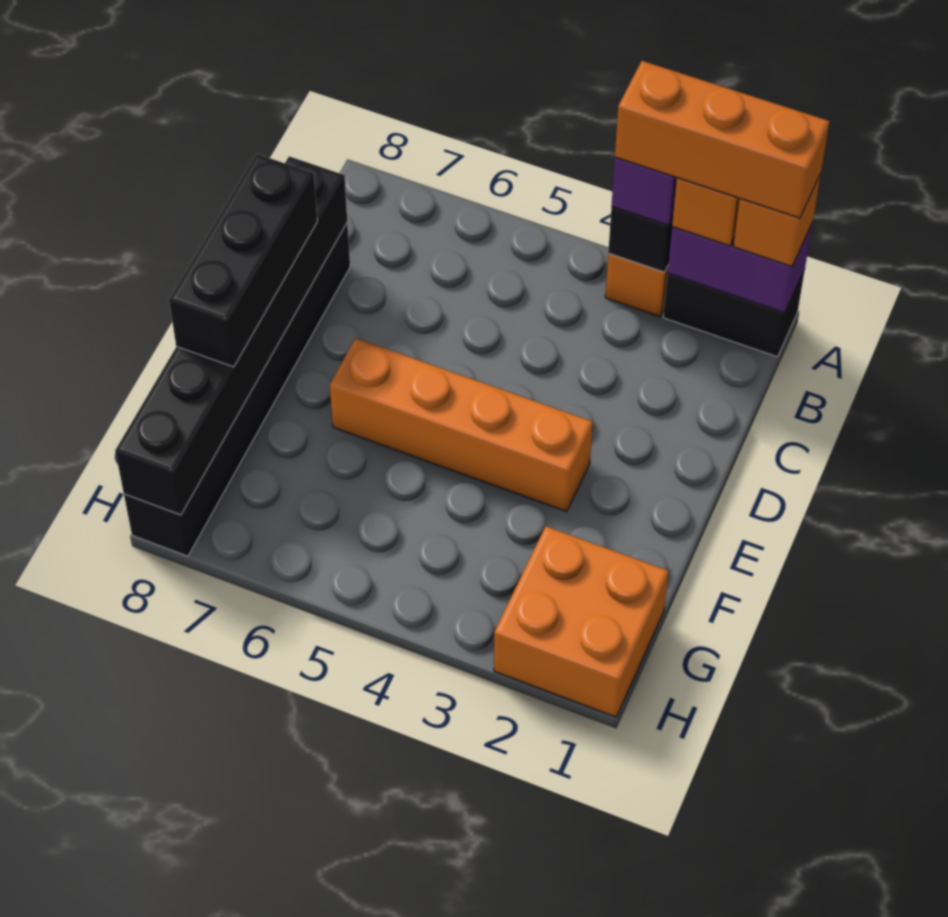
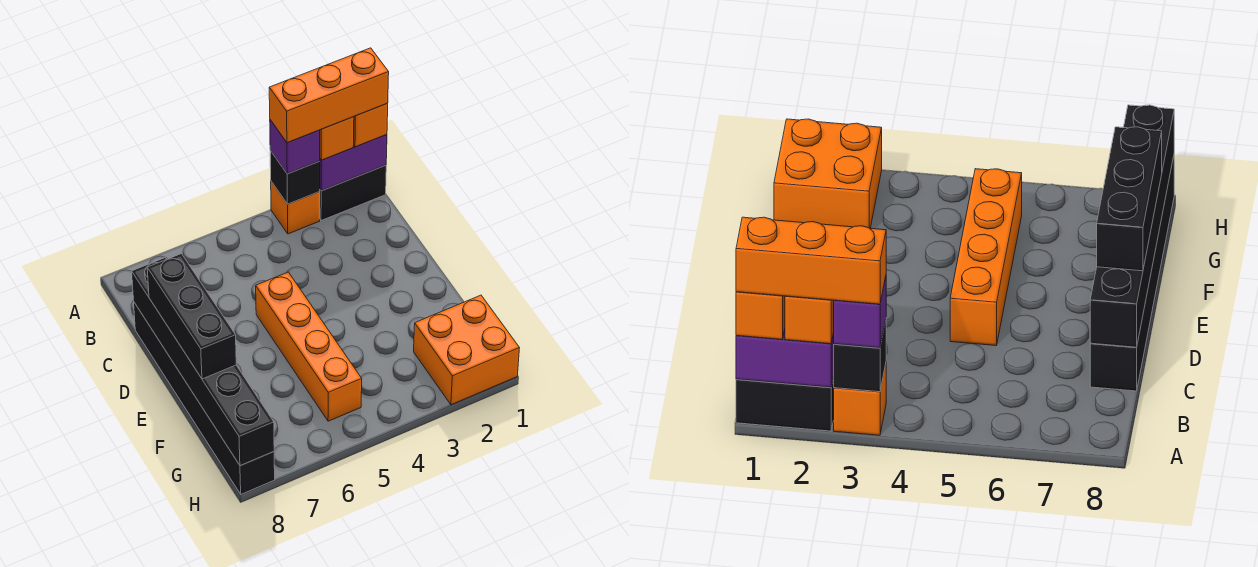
orange 1x4 brick [330,338,593,512] -> orange 1x4 brick turned to [256,272,362,421]

